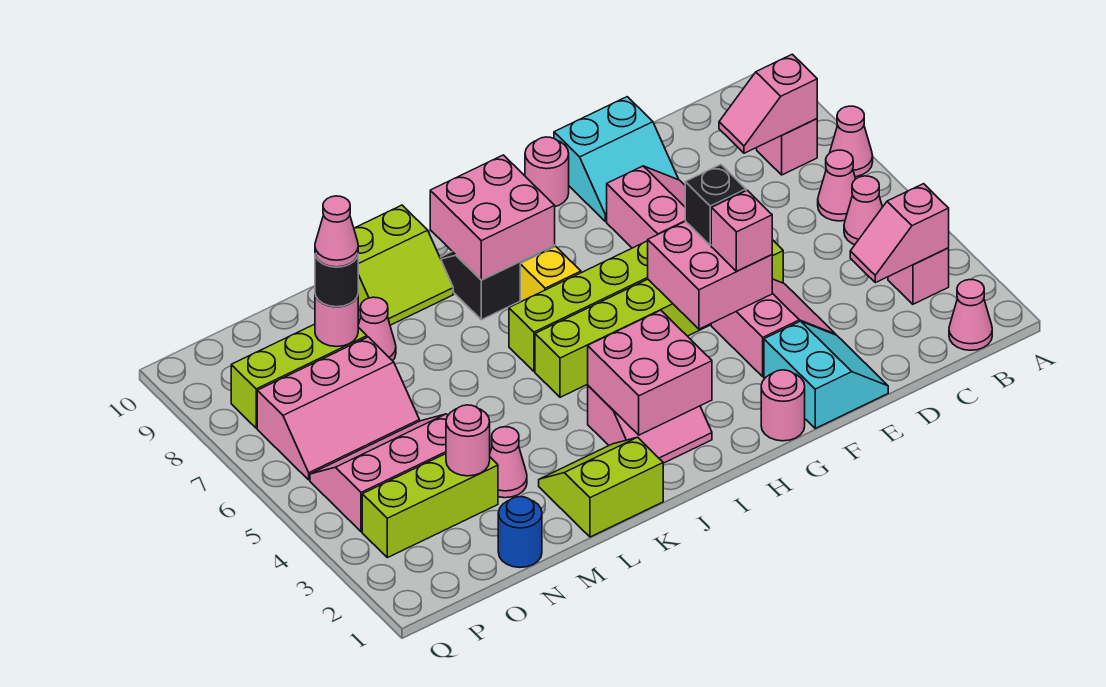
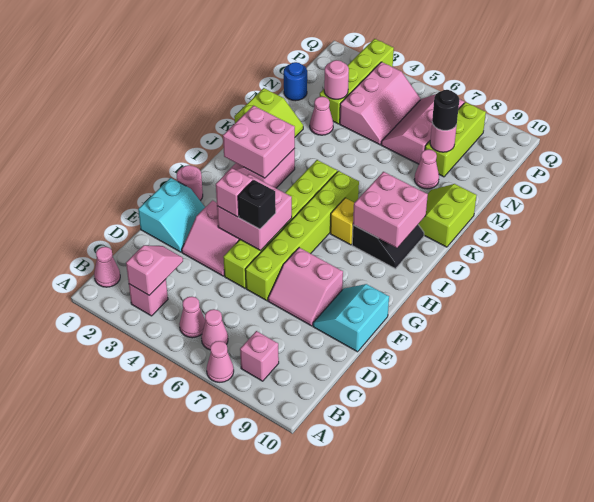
pink 1x2 slope [719,54,817,153] -> none
cyan 2x2 slope [764,321,888,428] -> cyan 2x2 slope turned to [138,178,205,252]
pink 1x1 round brick [525,137,569,207] -> none
lime 1x3 brick [362,454,498,558] -> lime 1x4 brick [320,39,394,124]
pink 1x1 cone [315,196,358,267] -> none

